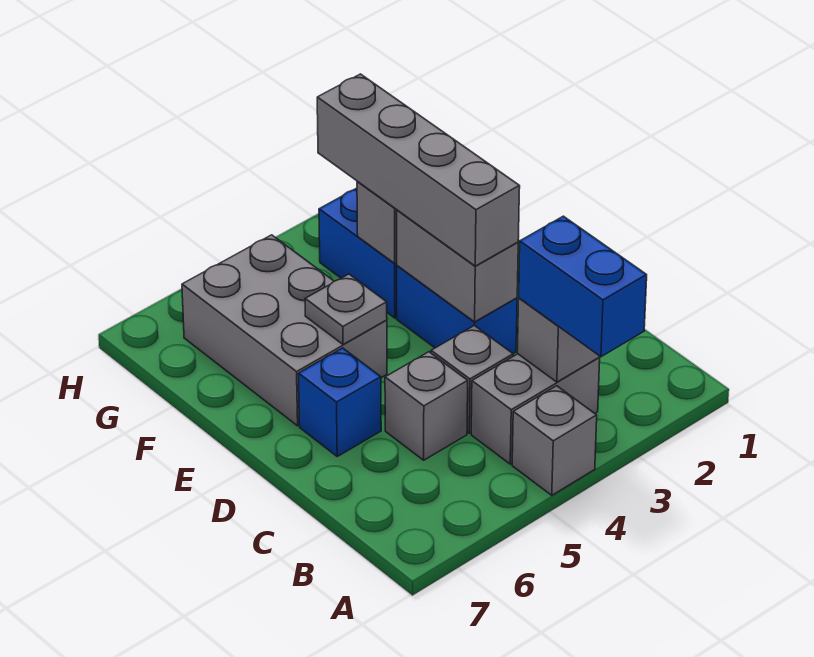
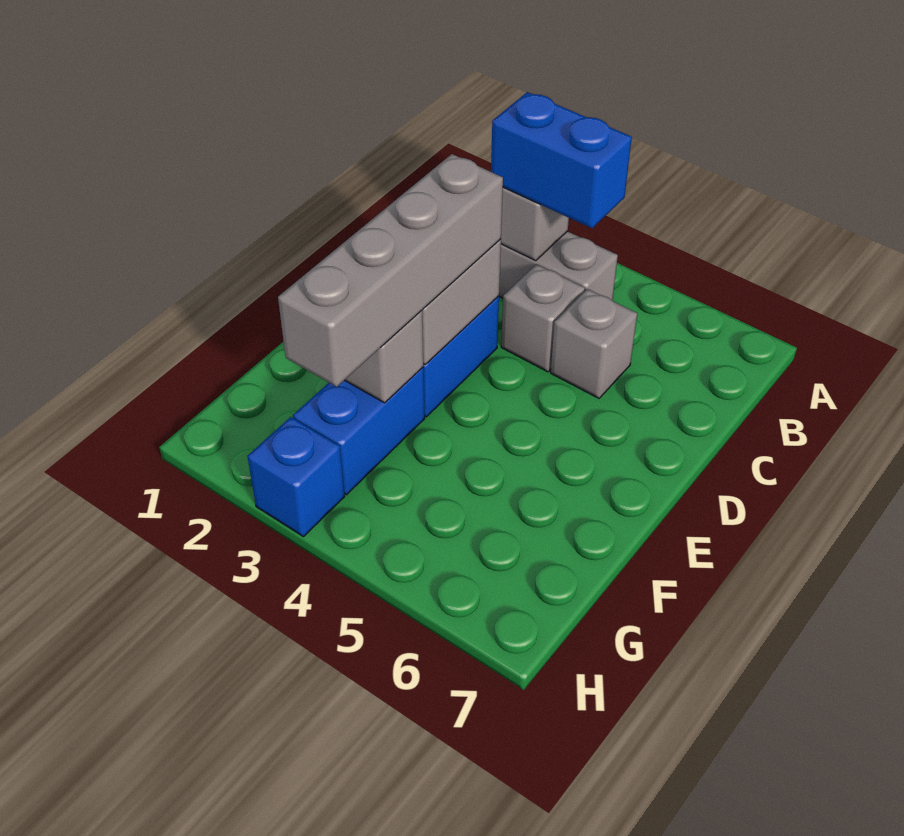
blue 1x2 brick [519,216,647,357] -> blue 1x2 brick turned to [491,92,632,228]
grey 1x1 brick [512,386,597,495] -> none
blue 1x1 brick [298,348,381,456] -> blue 1x1 brick moved to [247,417,345,537]
grey 2x3 brick [182,235,387,426] -> none
grey 1x1 plate [305,274,387,344] -> none

